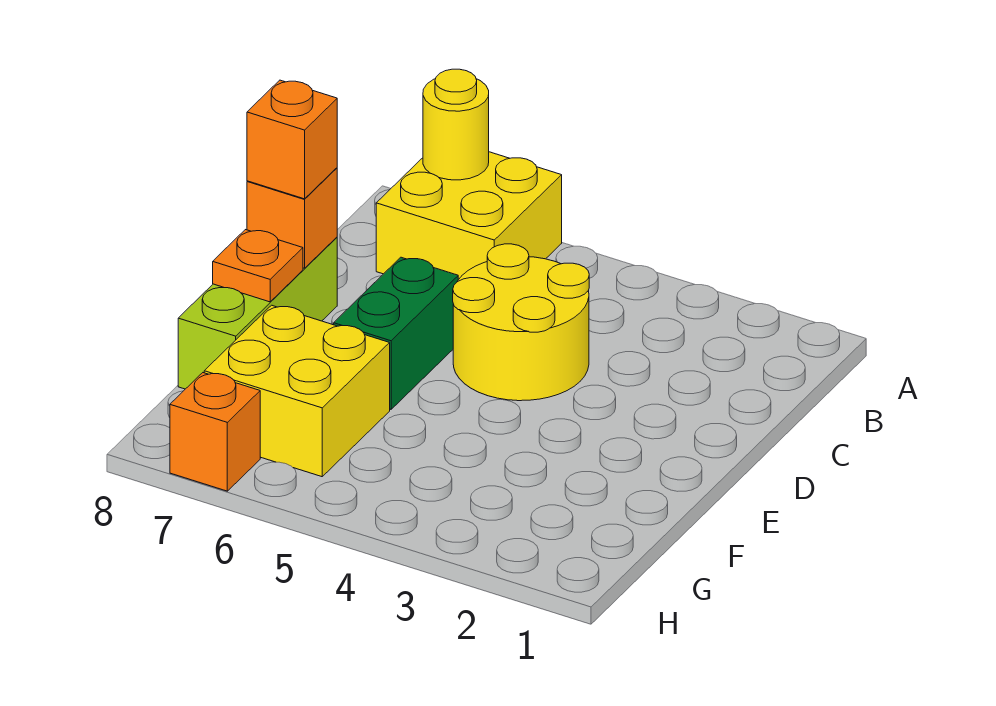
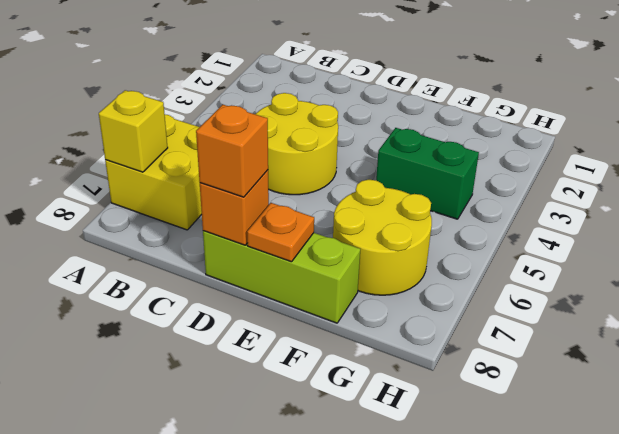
yellow 1x1 round brick [423,69,489,180] -> yellow 1x1 brick [99,90,168,172]
green 1x2 brick [334,257,458,409] -> green 1x2 brick moved to [376,128,479,219]
yellow 2x2 brick [204,305,390,477] -> yellow 2x2 round brick [333,180,432,295]
orange 1x1 brick [170,373,260,491] -> none

